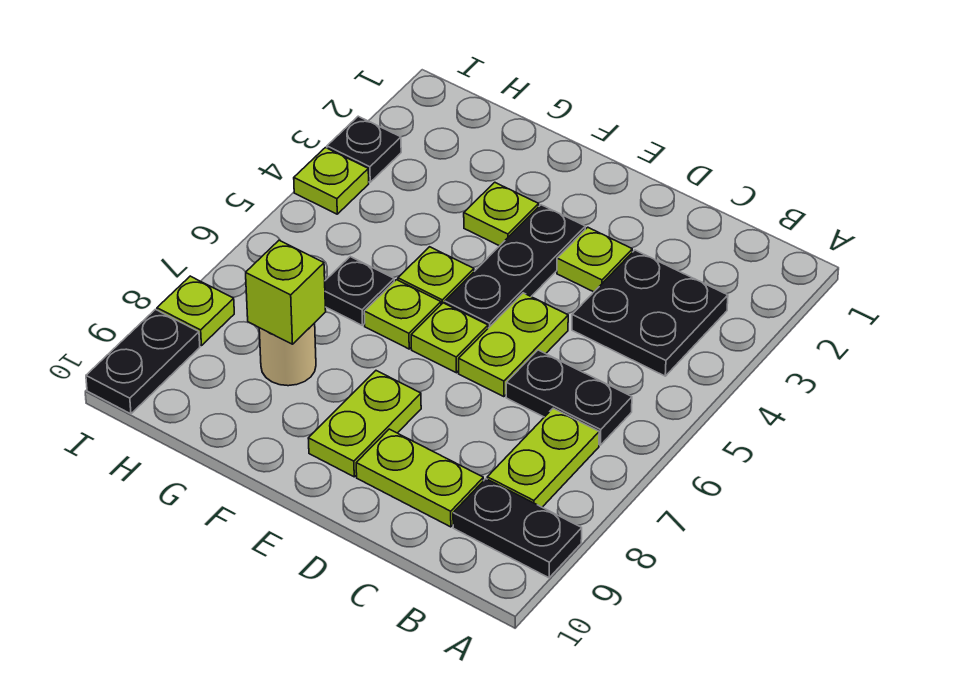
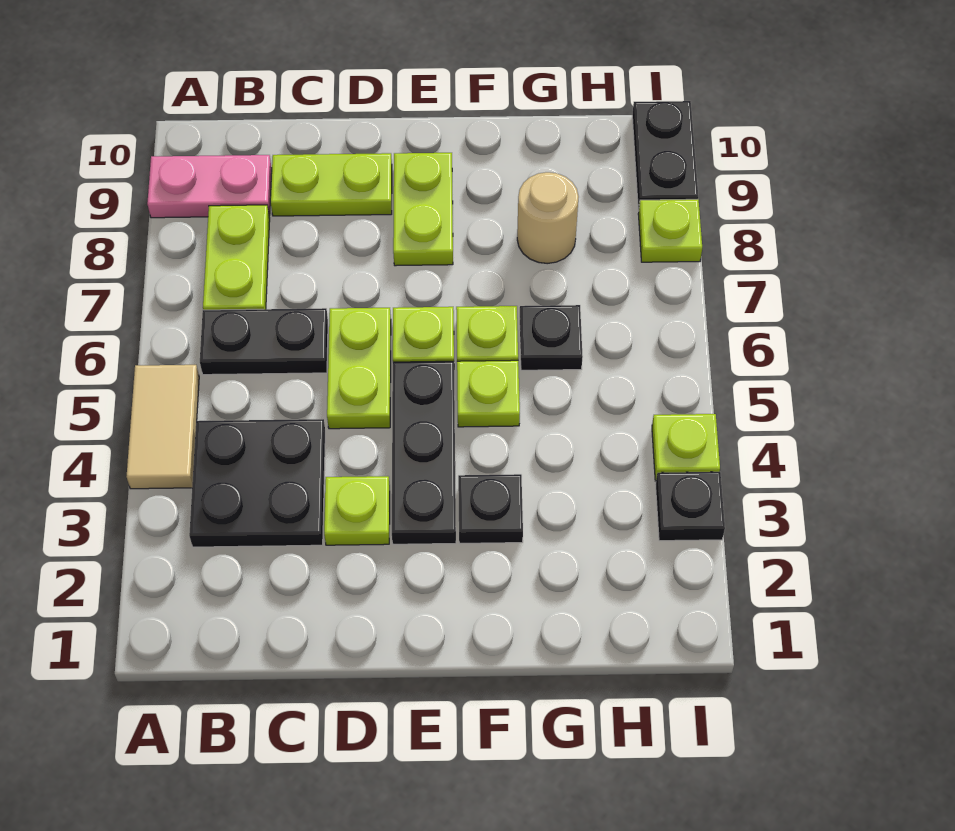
none -> tan 1x2 tile [126,365,199,489]
black 1x2 plate [453,479,582,578] -> pink 1x2 plate [147,155,272,218]
lime 1x1 plate [464,182,539,246] -> black 1x1 plate [458,474,523,543]
lime 1x1 brick [246,240,326,344] -> none

